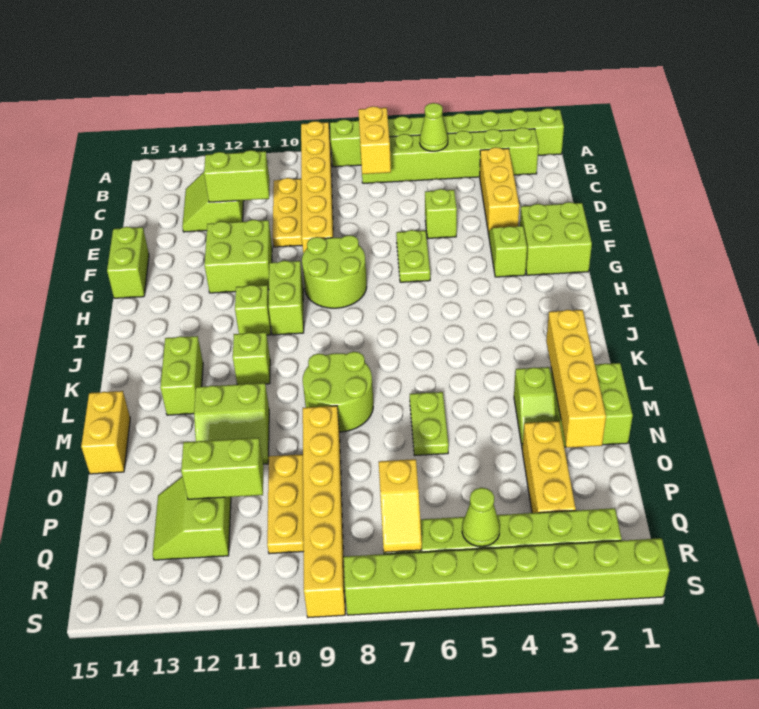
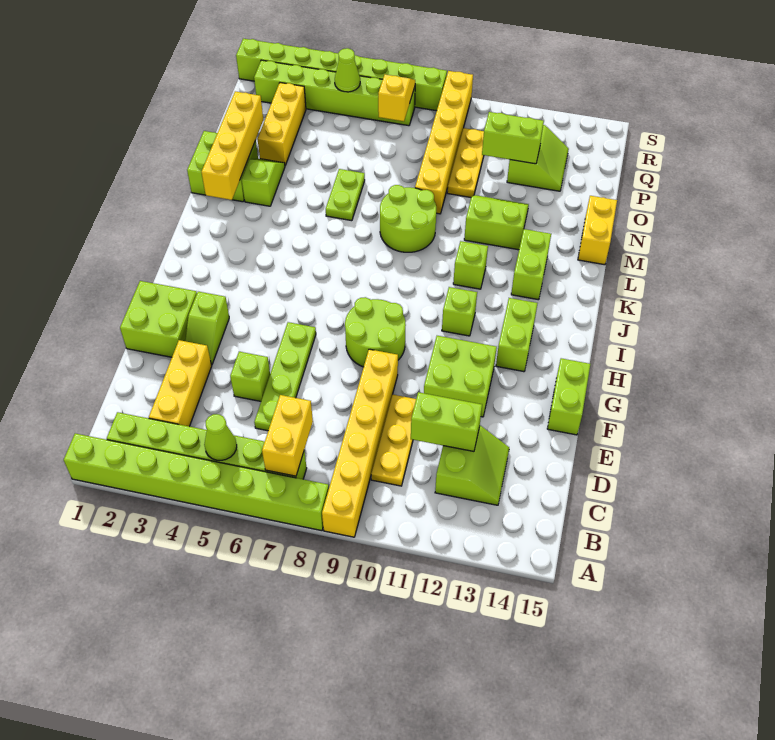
lime 1x2 plate [396,230,430,282] -> lime 1x4 plate [254,322,316,431]
lime 1x2 brick [269,261,304,335] -> lime 1x2 brick moved to [496,298,538,372]

